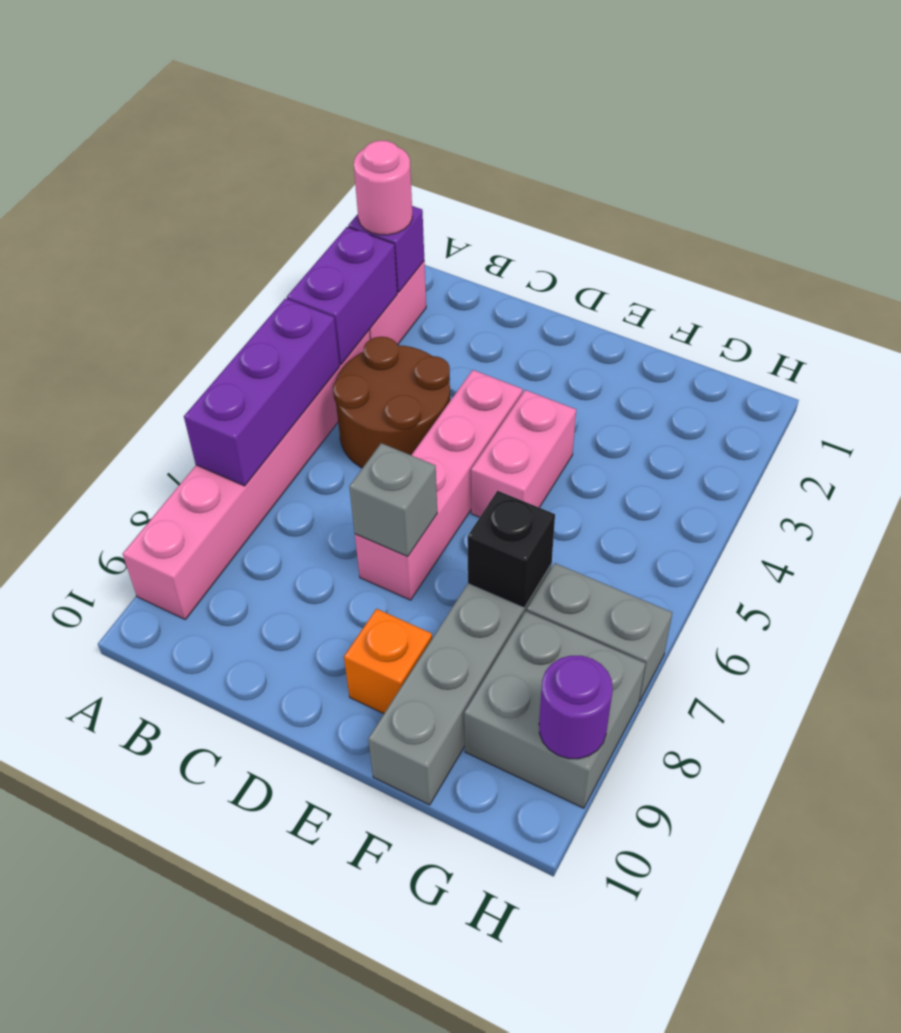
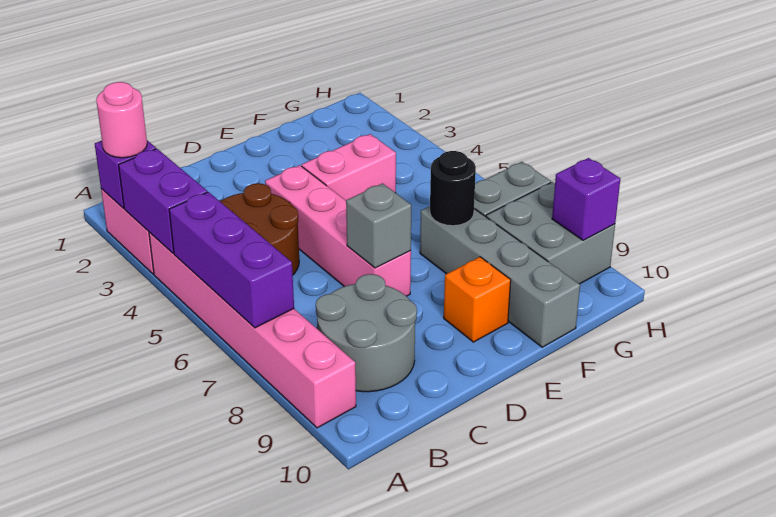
none -> grey 2x2 round brick [316,274,417,392]
pink 1x2 brick [471,390,576,517] -> pink 1x2 brick turned to [302,134,396,200]
black 1x1 brick [468,491,555,607] -> black 1x1 round brick [430,151,476,226]
purple 1x1 round brick [539,656,613,759] -> purple 1x1 brick [552,158,620,240]

